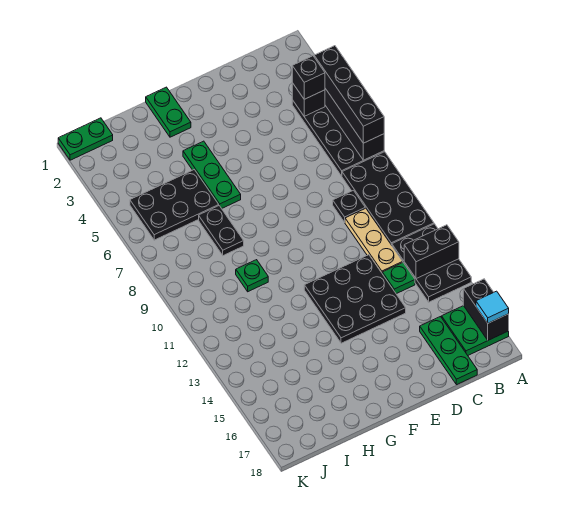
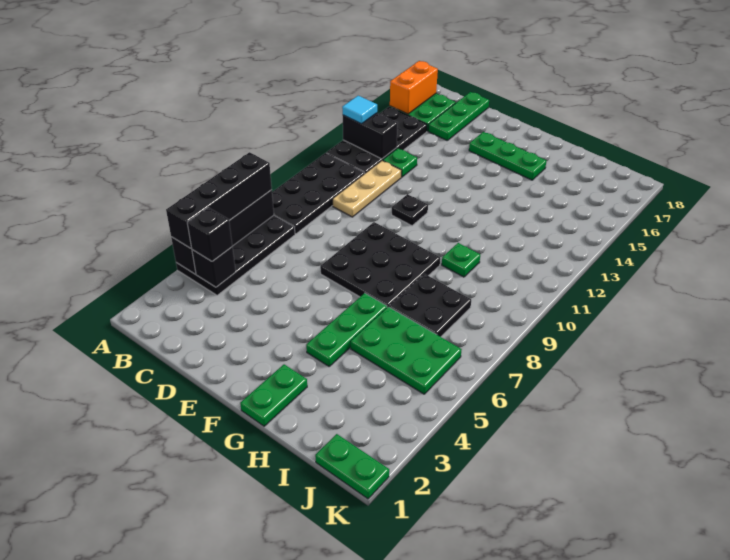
black 2x3 plate [392,224,471,302] -> black 2x4 plate [327,107,427,173]
black 1x2 brick [463,279,509,340] -> orange 1x2 brick [390,61,438,114]
cyan 1x1 tile [476,291,509,323] -> cyan 1x1 tile moved to [342,96,377,124]
black 1x1 plate [333,190,365,222] -> black 1x1 plate moved to [392,194,428,226]
black 3x3 plate [304,255,406,343] -> black 3x3 plate moved to [320,222,440,307]
none -> green 1x3 plate [469,132,546,180]
black 2x3 plate [130,170,219,240] -> green 2x3 plate [350,307,462,394]
black 1x2 plate [199,206,244,256] -> black 2x2 plate [389,274,471,337]

